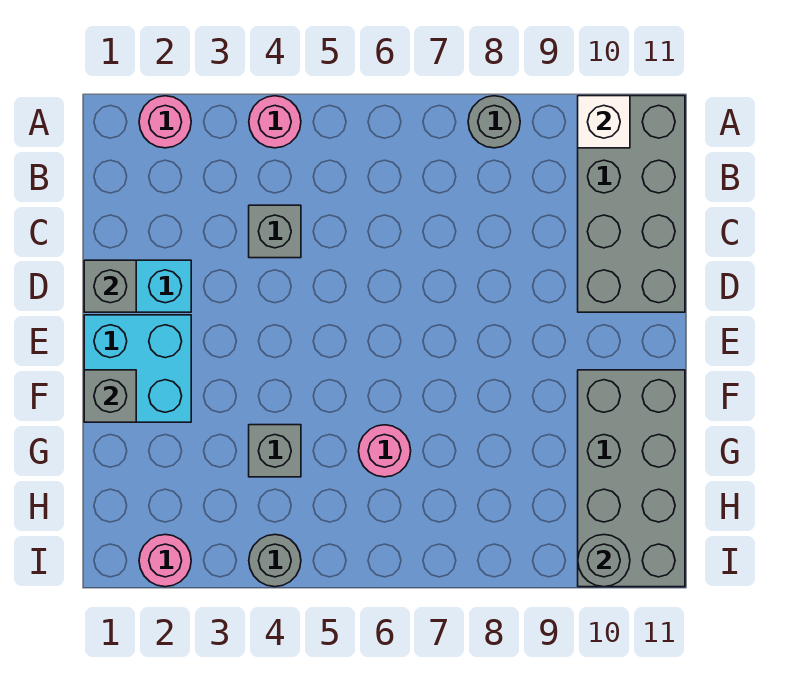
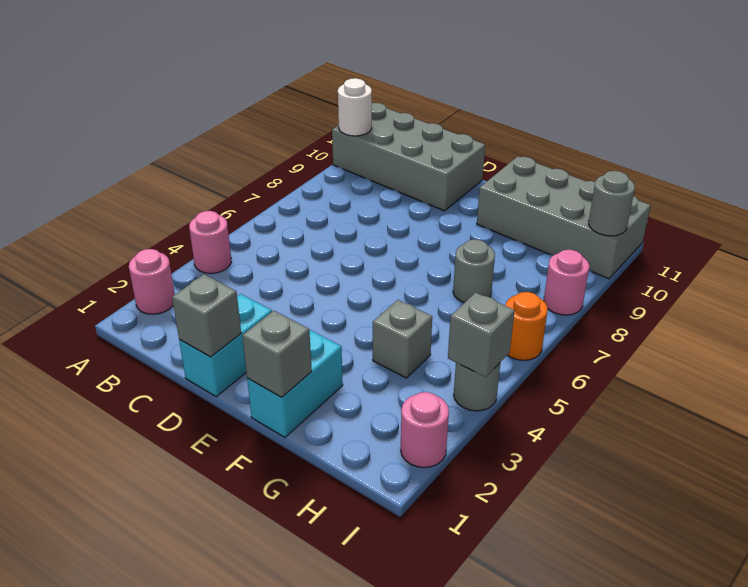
grey 1x1 round brick [468,96,520,148] -> grey 1x1 round brick moved to [453,239,495,303]
white 1x1 brick [578,96,630,148] -> white 1x1 round brick [338,78,372,136]
grey 1x1 brick [249,205,301,258] -> grey 1x1 brick moved to [448,293,515,377]
cyan 2x2 brick [84,315,191,422] -> cyan 1x2 brick [247,330,343,437]
pink 1x1 round brick [359,425,411,477] -> pink 1x1 round brick moved to [544,250,589,315]
none -> orange 1x1 round brick [506,292,548,360]

